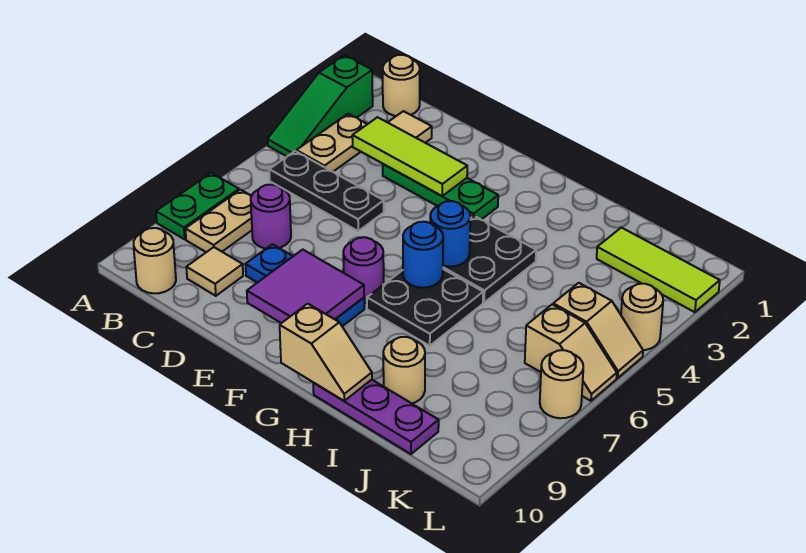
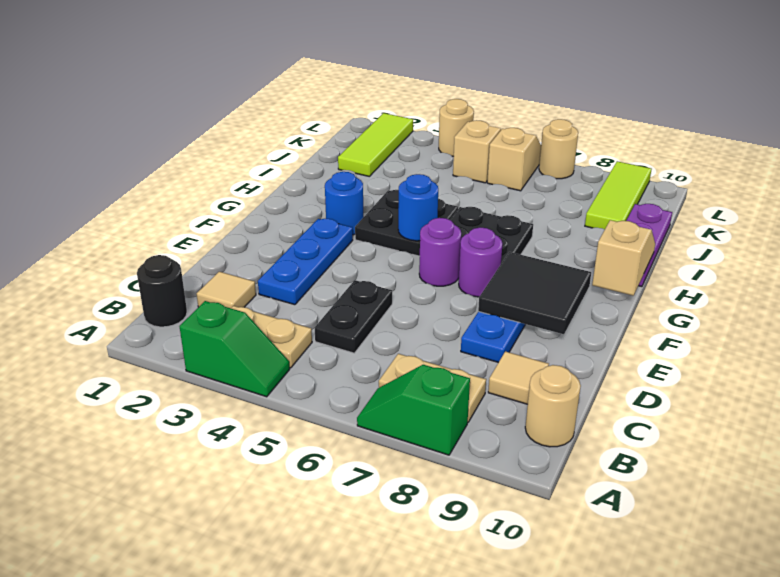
green 1x3 slope [267,55,373,156] -> green 1x2 slope [179,301,290,397]
green 1x2 plate [156,173,239,239] -> green 1x2 slope [357,365,470,455]
tan 1x1 round brick [383,55,420,116] -> black 1x1 round brick [137,255,187,327]
black 1x3 plate [269,151,384,231] -> black 1x2 plate [315,280,392,353]
lime 1x3 tile [352,117,467,196] -> lime 1x3 tile moved to [585,161,652,229]
purple 1x1 round brick [251,185,291,248] -> purple 1x1 round brick moved to [419,218,461,286]
green 1x3 plate [383,164,498,220] -> blue 1x3 plate [258,219,353,305]
purple 2x2 tile [247,250,364,323] -> black 2x2 tile [478,252,591,334]
blue 1x1 round brick [403,222,443,288] -> blue 1x1 round brick moved to [325,172,364,235]
tan 1x1 round brick [383,337,425,403] -> none

